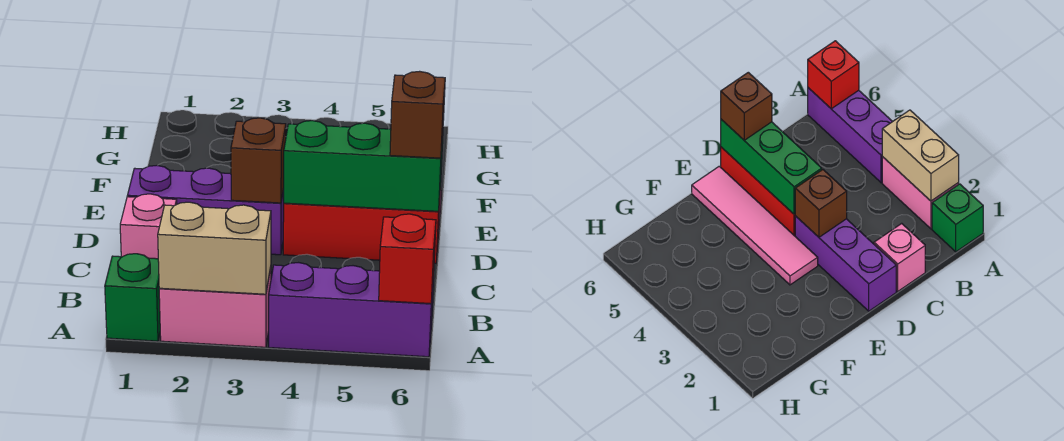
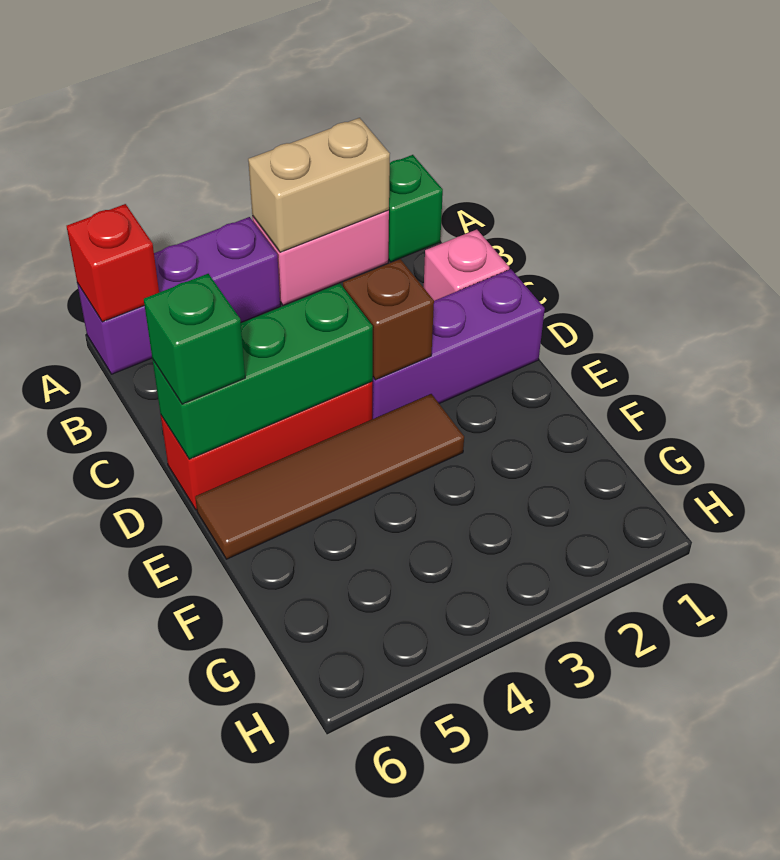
brown 1x1 brick [390,71,445,158] -> green 1x1 brick [144,274,245,404]
pink 1x4 tile [692,166,818,285] -> brown 1x4 tile [195,394,464,559]

